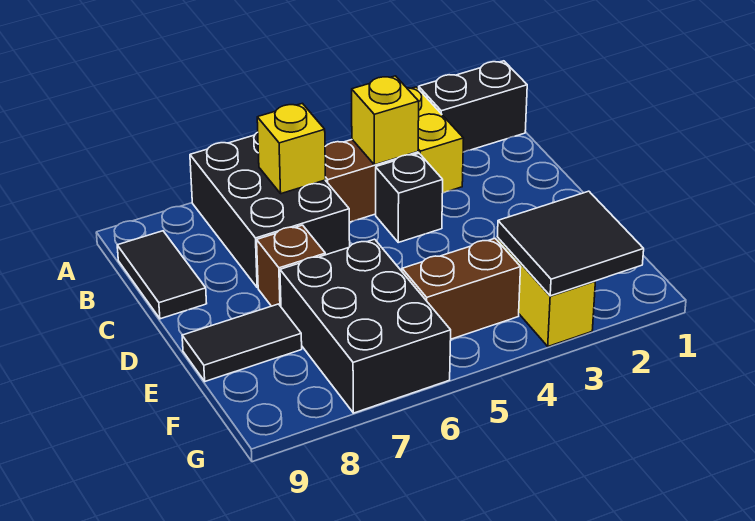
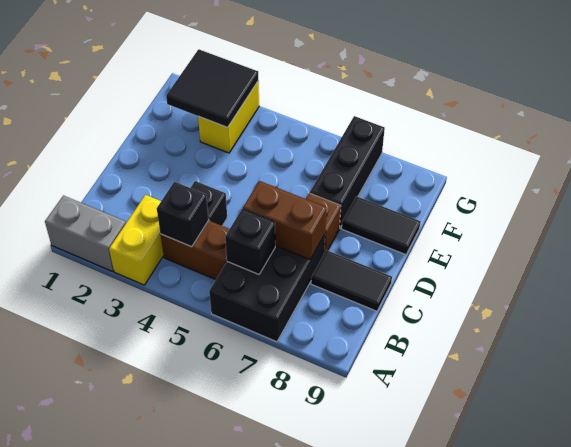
black 1x2 brick [419,61,527,152] -> grey 1x2 brick [45,196,126,271]
yellow 1x1 brick [352,76,419,165] -> black 1x1 brick [157,182,209,247]
yellow 1x1 brick [257,103,326,194] -> black 1x1 brick [225,209,275,274]
black 1x2 tile [117,231,207,319] -> black 1x2 tile turned to [311,250,392,311]
black 2x3 brick [280,239,451,413] -> black 1x3 brick [310,116,385,228]
brown 1x2 brick [402,238,521,339] -> brown 1x2 brick moved to [243,181,327,259]

